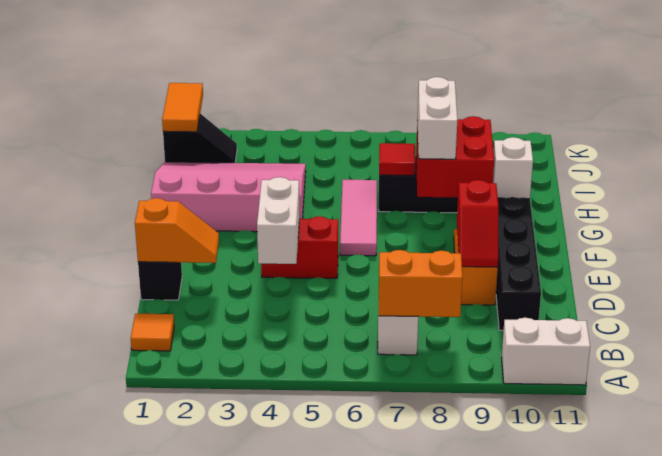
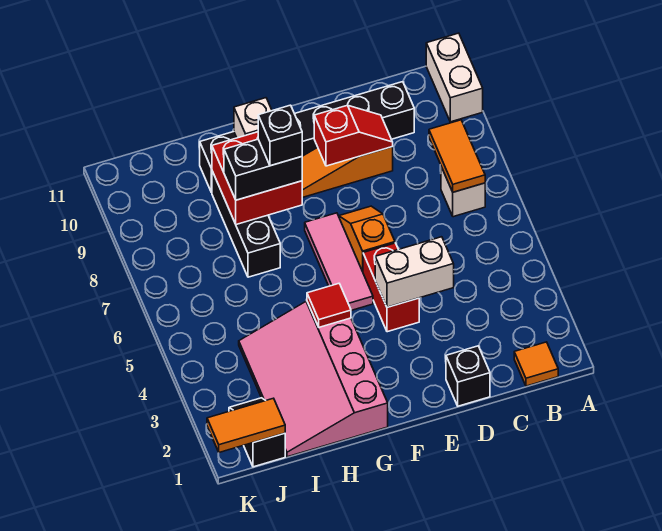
orange 1x2 brick [379,250,462,317] -> orange 1x2 tile [429,120,485,192]
orange 1x2 slope [135,198,219,263] -> orange 1x2 slope moved to [339,206,395,271]
pink 1x3 tile [340,180,377,256] -> pink 1x3 tile turned to [305,213,373,310]
white 1x2 brick [417,77,457,159] -> black 1x2 brick [224,139,302,200]
none -> black 1x1 brick [258,105,302,166]
red 1x1 tile [379,143,415,176] -> red 1x1 tile moved to [307,284,351,327]

